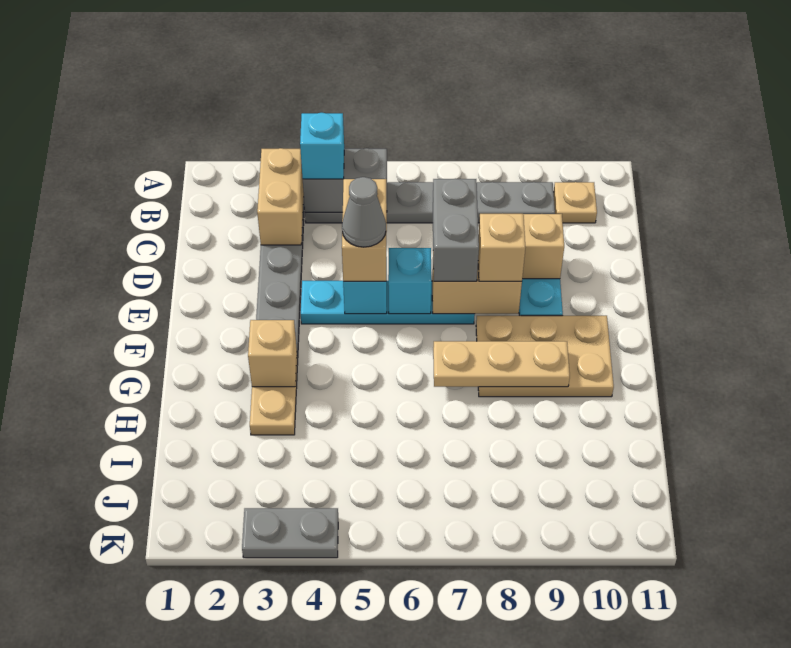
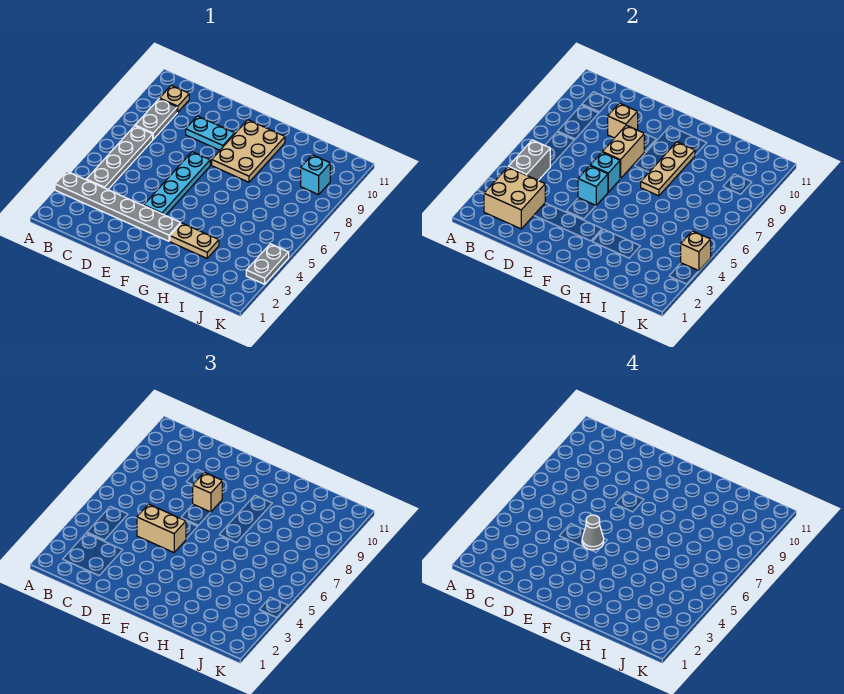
tan 1x2 brick [257,148,304,245] -> tan 2x2 brick [484,167,545,229]
cyan 1x1 brick [300,113,344,179] -> cyan 1x1 brick moved to [301,155,330,195]
grey 1x2 brick [433,179,479,281] -> none
tan 1x1 brick [248,320,297,387] -> tan 1x1 brick moved to [681,231,711,271]

